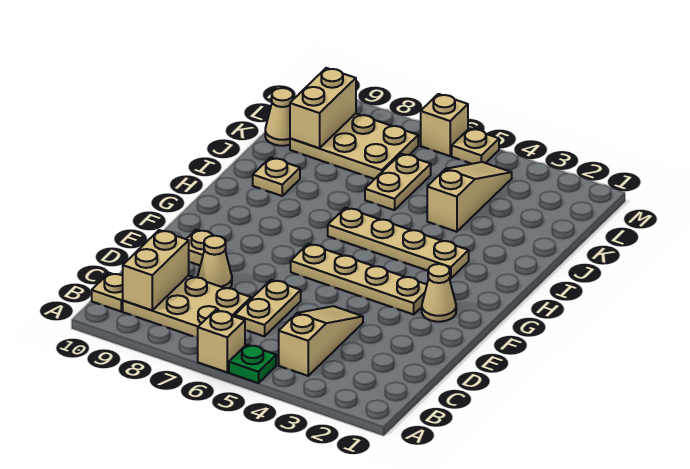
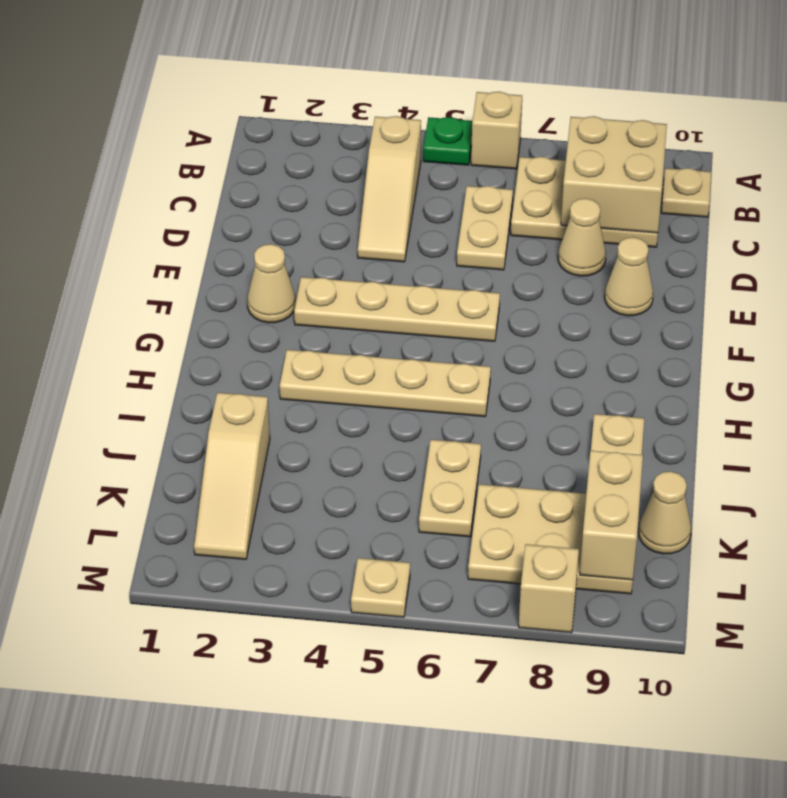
tan 1x2 brick [123,230,189,310] -> tan 2x2 brick [561,116,667,233]
tan 1x1 plate [187,230,226,265] -> tan 1x1 cone [605,237,653,316]
tan 1x3 slope [427,162,512,232] -> tan 1x3 slope moved to [194,393,270,559]
tan 1x1 brick [421,94,468,156] -> tan 1x1 brick moved to [519,544,579,633]

